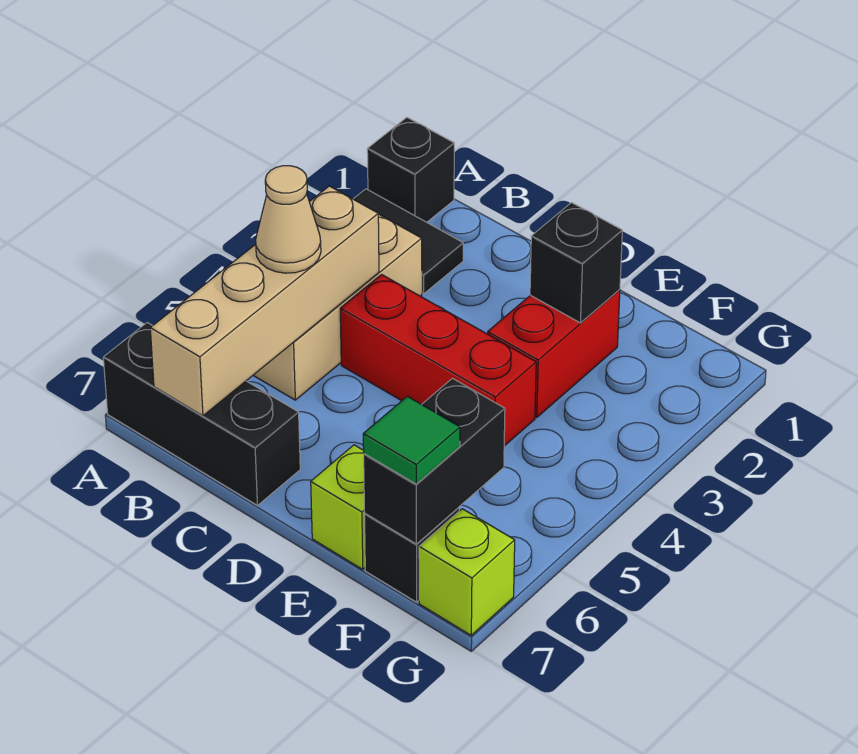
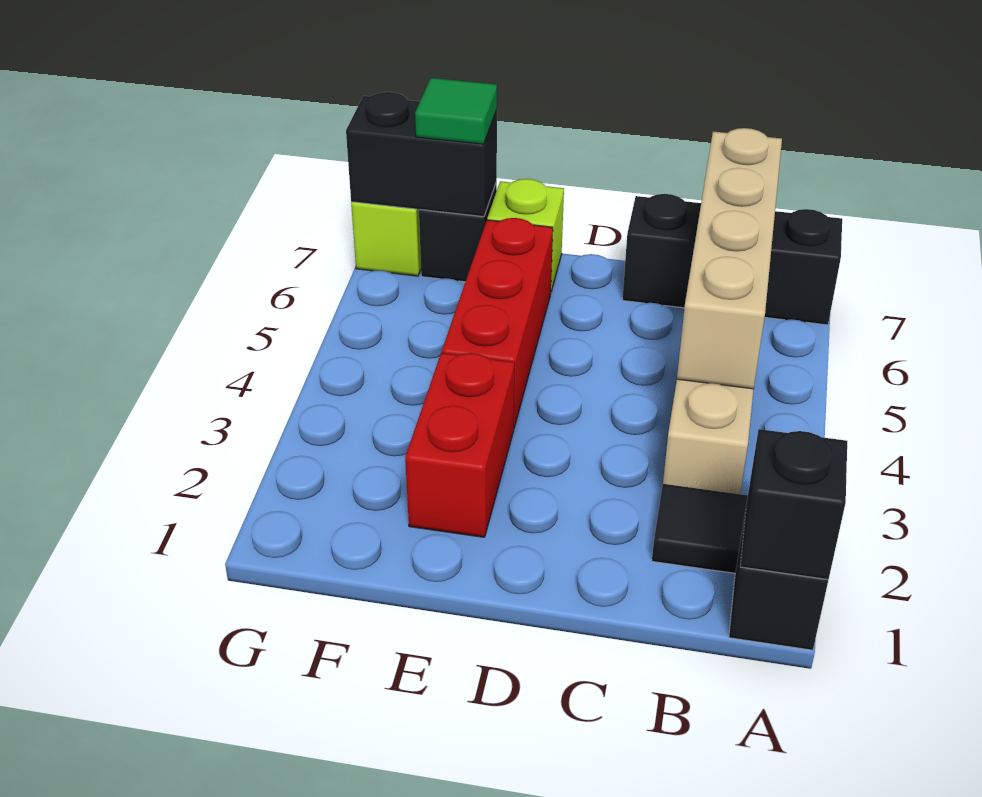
tan 1x1 cone [256,166,321,273] -> none
red 1x3 brick [340,275,536,446] -> red 1x3 brick turned to [442,218,553,427]
black 1x1 brick [530,203,622,323] -> black 1x1 brick moved to [740,429,847,580]
black 1x2 brick [364,378,505,544] -> black 1x2 brick turned to [346,92,497,217]

